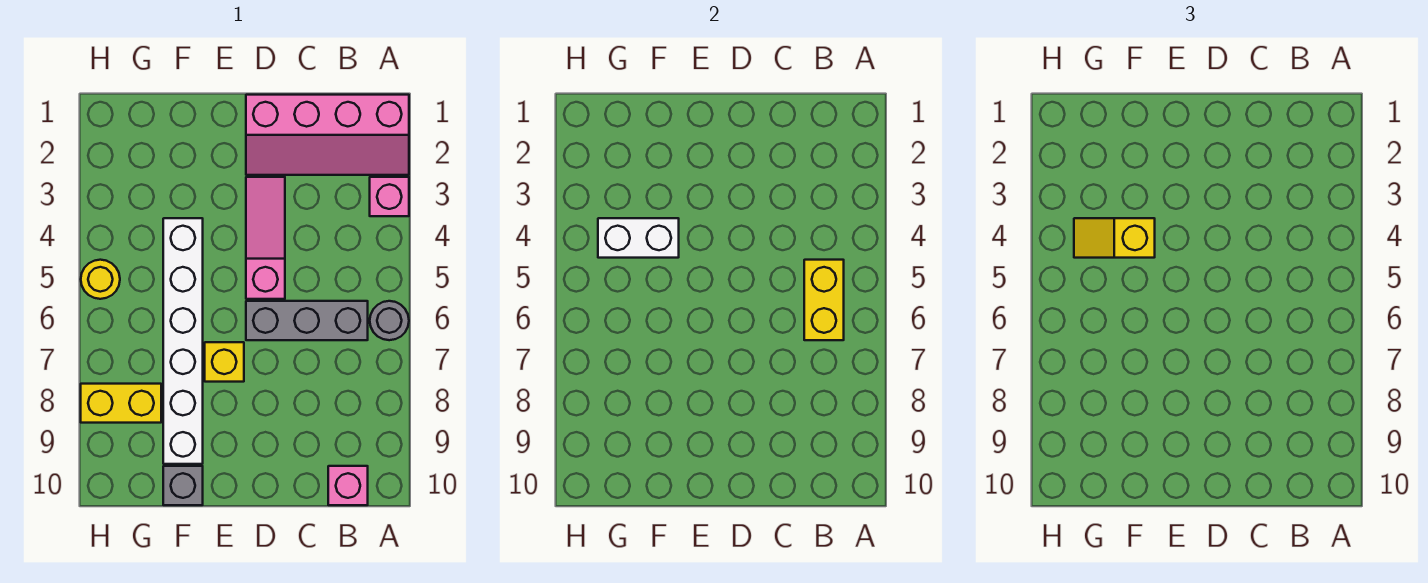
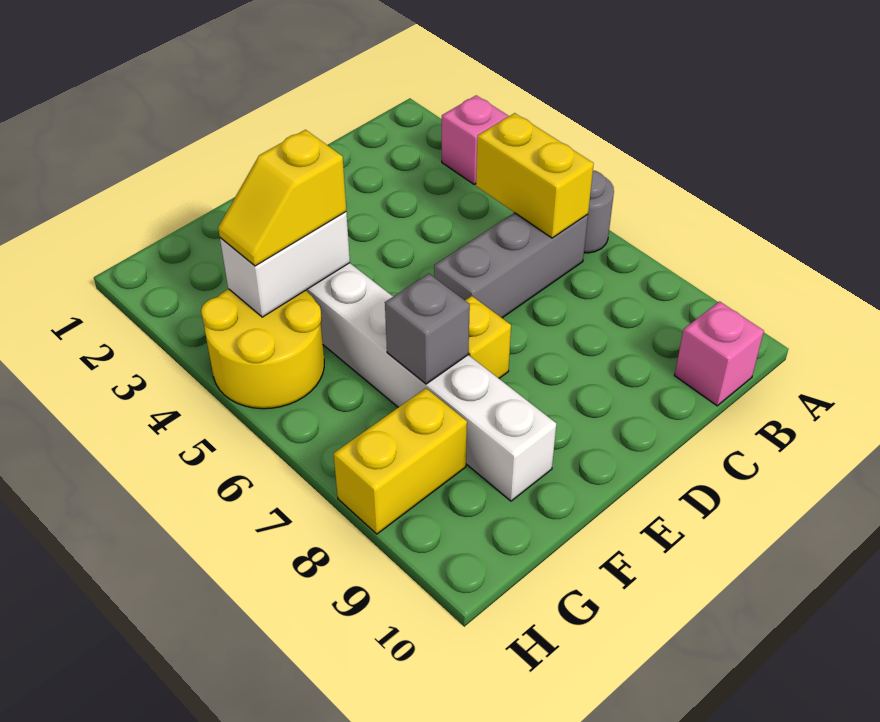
pink 2x4 slope [246,95,409,175] -> none
pink 1x3 slope [246,177,285,299] -> none
grey 1x1 brick [163,466,203,505] -> grey 1x1 brick moved to [385,274,470,384]
yellow 1x1 round brick [81,260,120,299] -> yellow 2x2 round brick [201,289,324,409]

